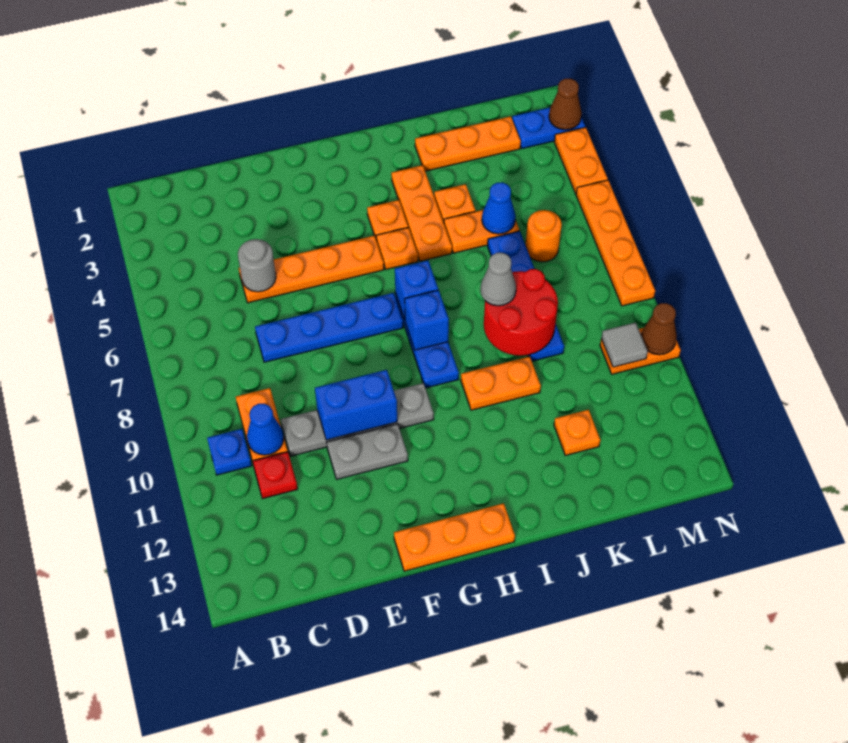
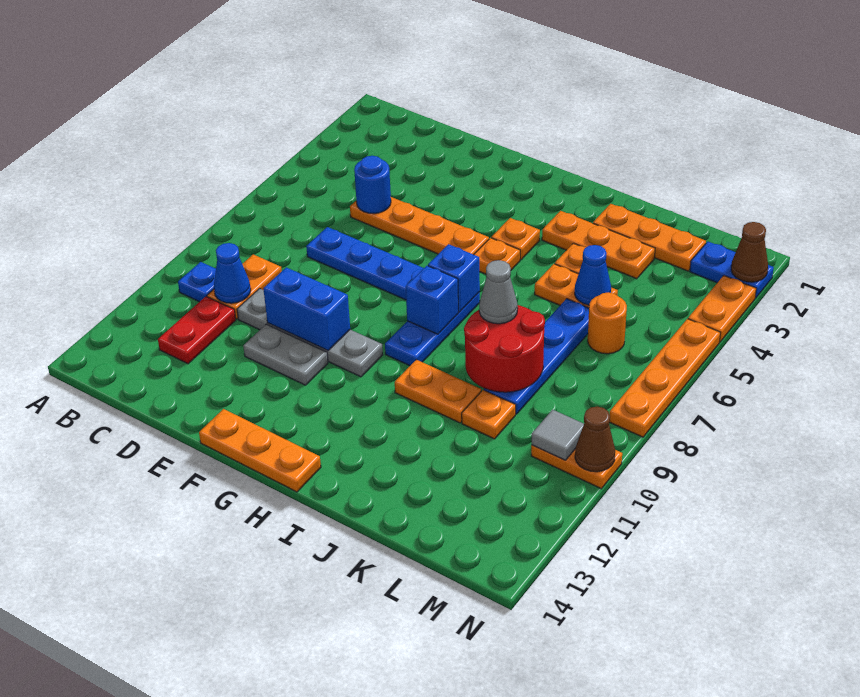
red 1x1 plate [253,452,298,499] -> red 1x2 plate [158,296,236,364]
grey 1x1 round brick [238,239,276,292] -> blue 1x1 round brick [354,156,391,214]
orange 1x3 plate [391,165,452,261] -> orange 1x3 plate turned to [542,211,655,279]
orange 1x1 plate [554,410,600,455] -> orange 1x1 plate moved to [462,390,516,439]

